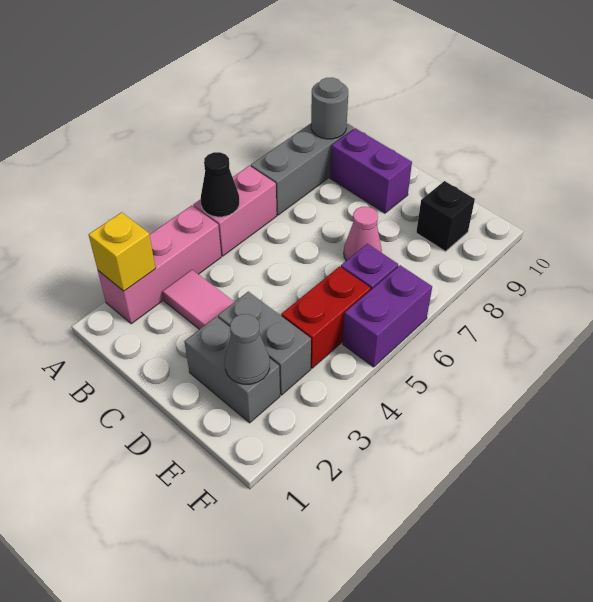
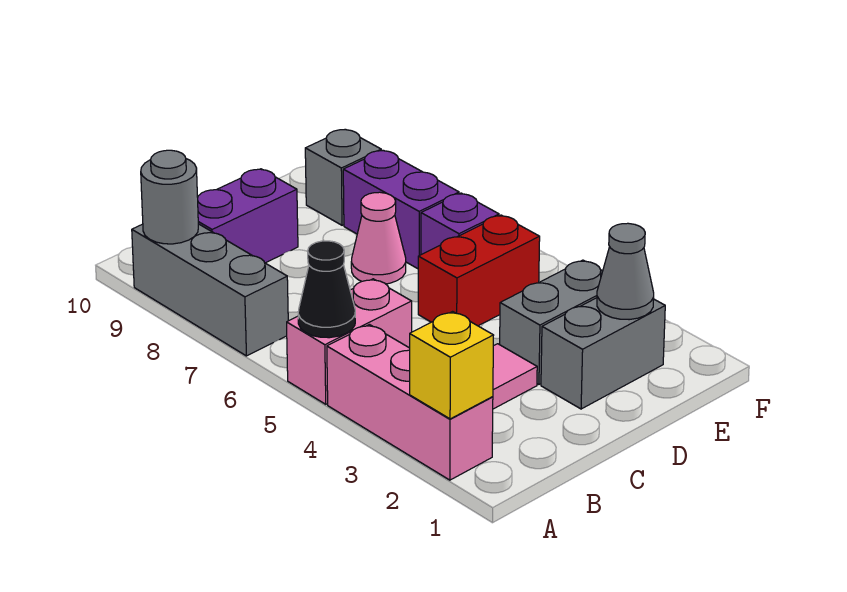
pink 1x2 brick [193,166,277,256] -> pink 1x2 brick turned to [287,279,412,404]
red 1x2 brick [281,267,371,368] -> red 1x2 brick turned to [418,215,540,326]
black 1x1 brick [416,181,475,251] -> grey 1x1 brick [305,130,381,225]
purple 1x2 brick [343,265,432,367] -> purple 1x2 brick moved to [343,151,459,269]

